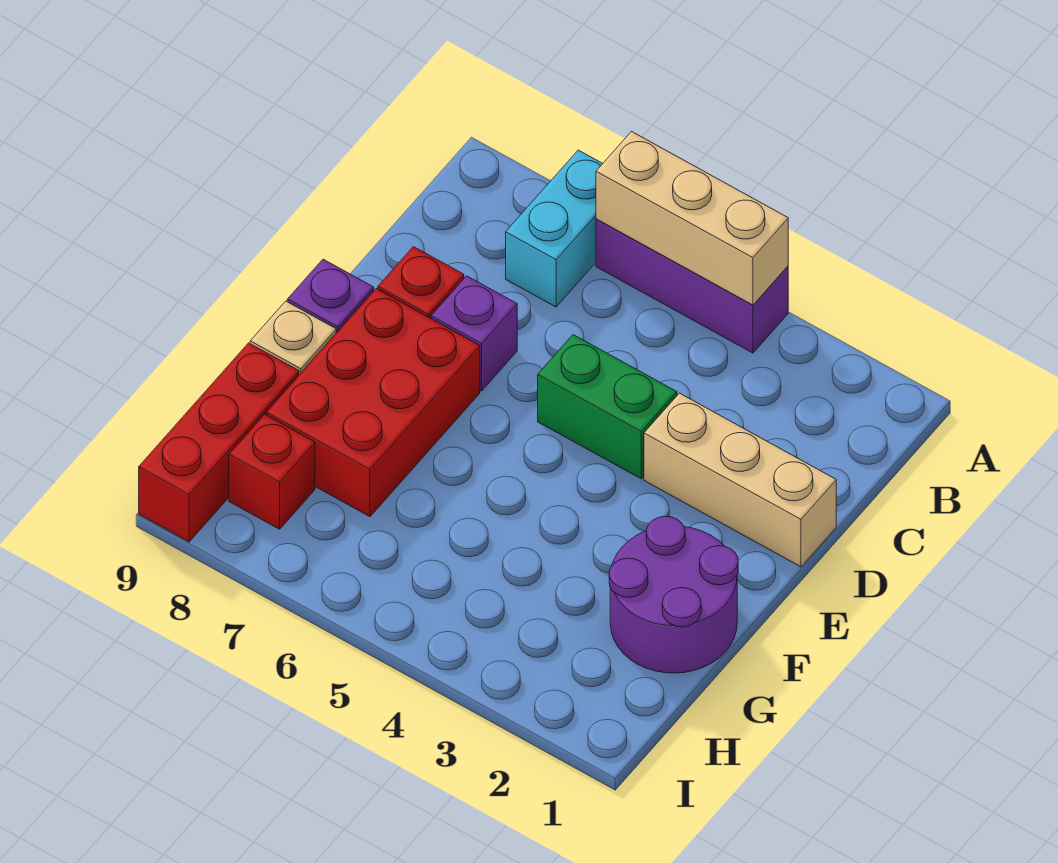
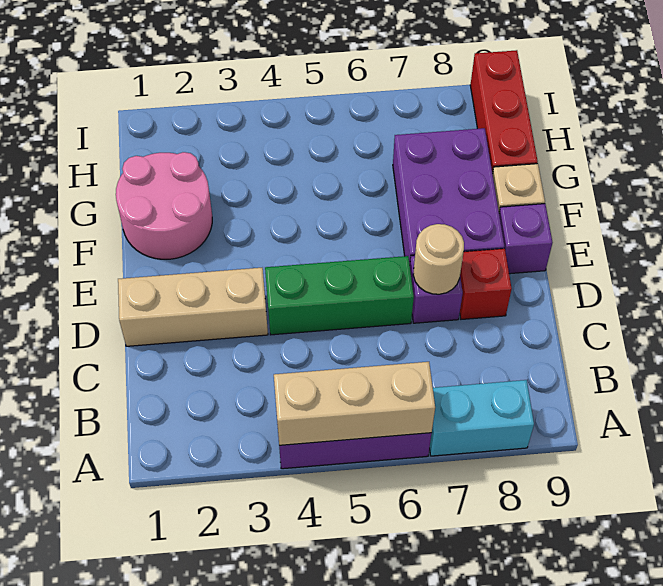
cyan 1x2 brick [506,150,603,307] -> cyan 1x2 brick turned to [430,380,534,456]
green 1x2 brick [538,335,677,479] -> green 1x3 brick [265,256,414,335]
none -> tan 1x1 round brick [413,224,464,294]
red 2x3 brick [266,289,480,517] -> purple 2x3 brick [393,128,504,264]
purple 2x2 round brick [609,516,738,673] -> pink 2x2 round brick [116,152,212,259]
red 1x1 brick [229,414,315,529] -> none

